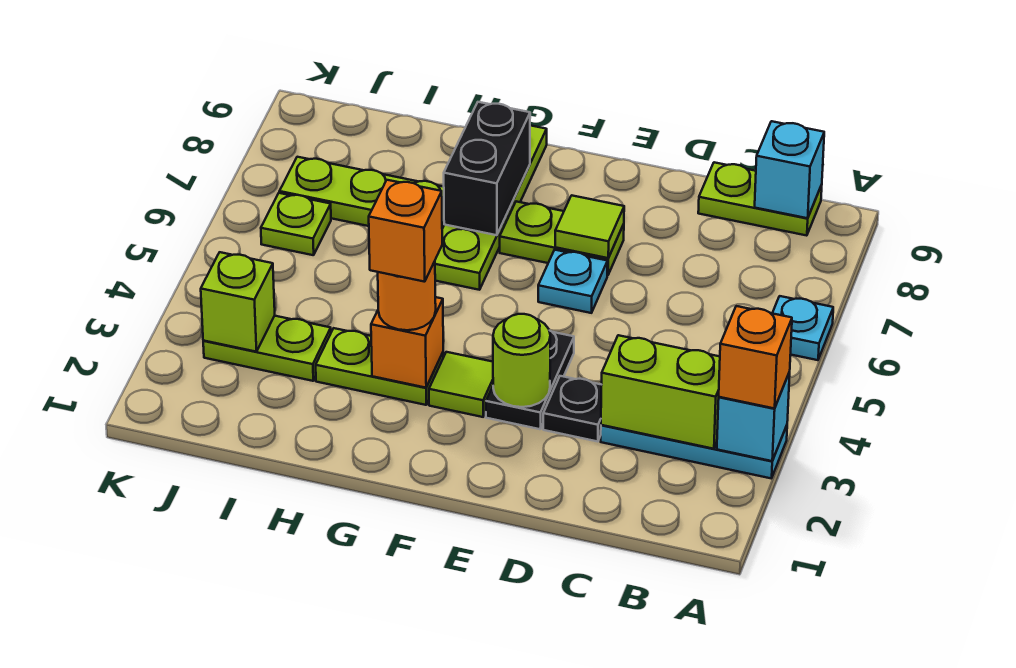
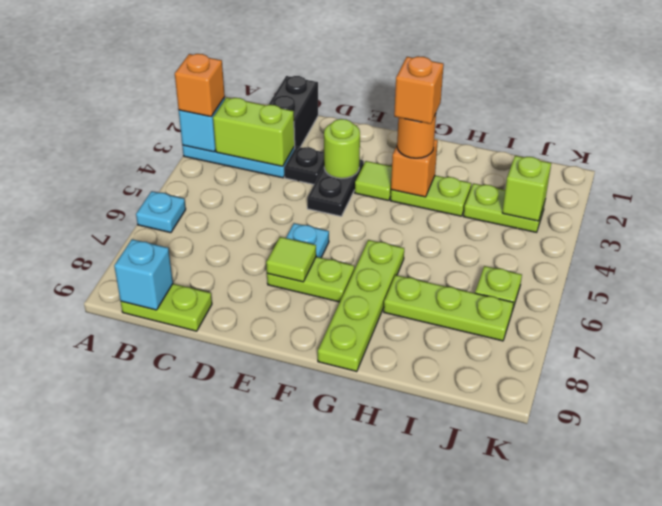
black 1x2 brick [444,102,530,235] -> black 1x2 brick moved to [268,76,318,147]

